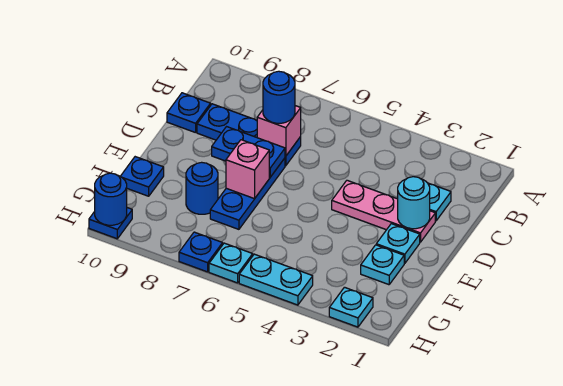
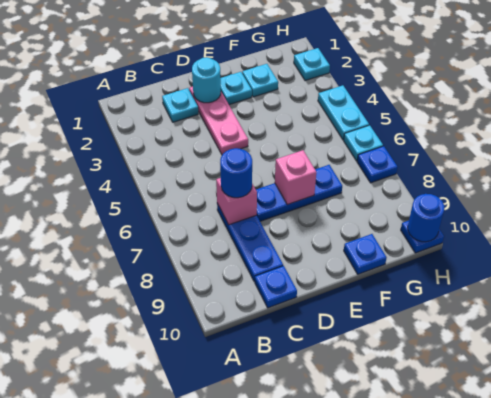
blue 1x2 plate [212,127,285,177] -> none
blue 1x1 round brick [186,162,218,214] -> none

